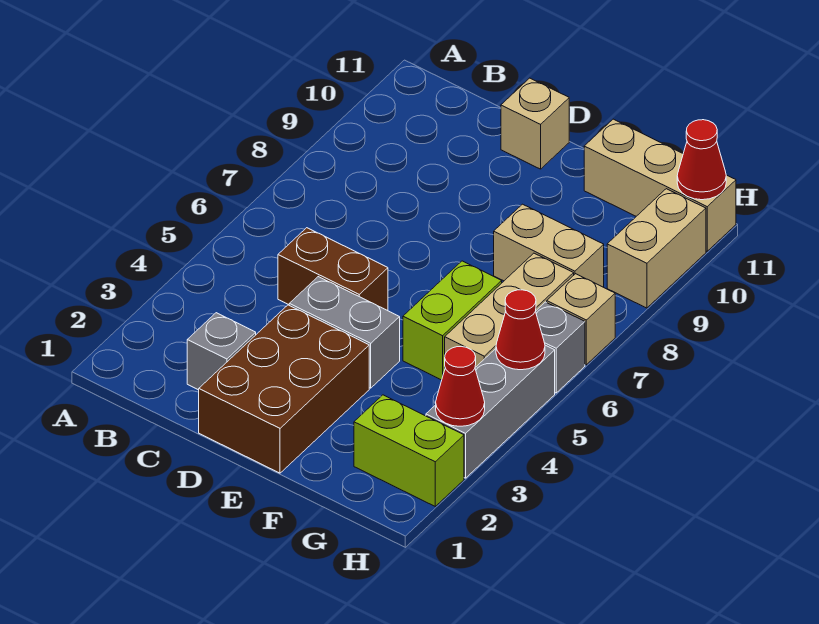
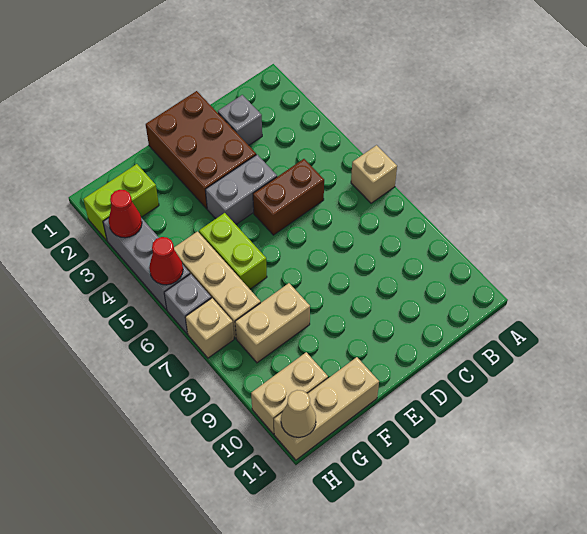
tan 1x1 brick [501,78,569,169] -> tan 1x1 brick moved to [351,145,397,203]
tan 1x2 brick [607,189,706,308] -> tan 1x2 brick turned to [251,352,328,434]
red 1x1 cone [677,120,726,200] -> tan 1x1 cone [281,390,316,437]

